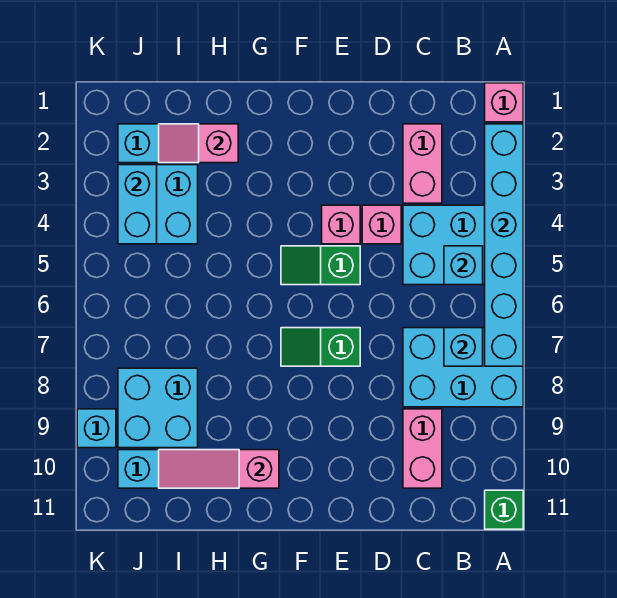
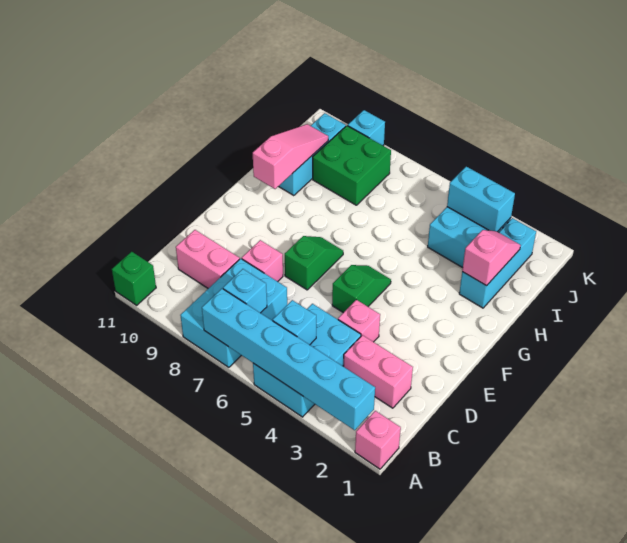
pink 1x1 brick [322,205,360,244] -> pink 1x1 brick moved to [242,240,283,282]
cyan 2x2 brick [118,368,198,448] -> green 2x2 brick [313,126,391,205]

